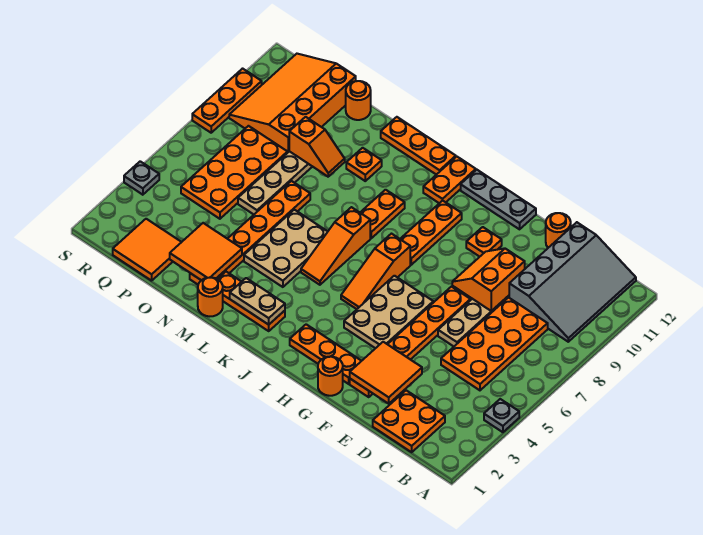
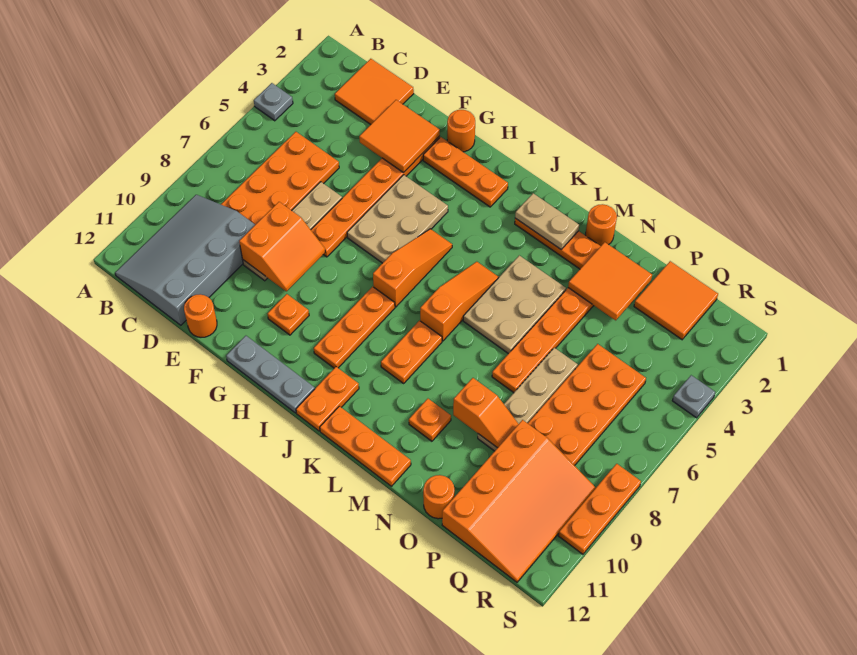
orange 2x2 plate [373,390,445,452] -> orange 2x2 tile [335,59,414,125]
orange 1x2 slope [289,117,345,177] -> orange 1x2 slope turned to [453,378,518,448]

